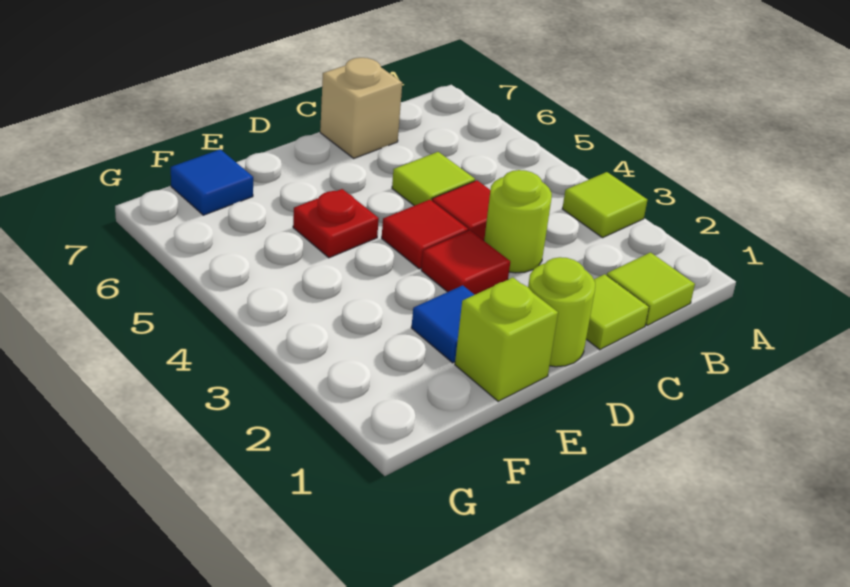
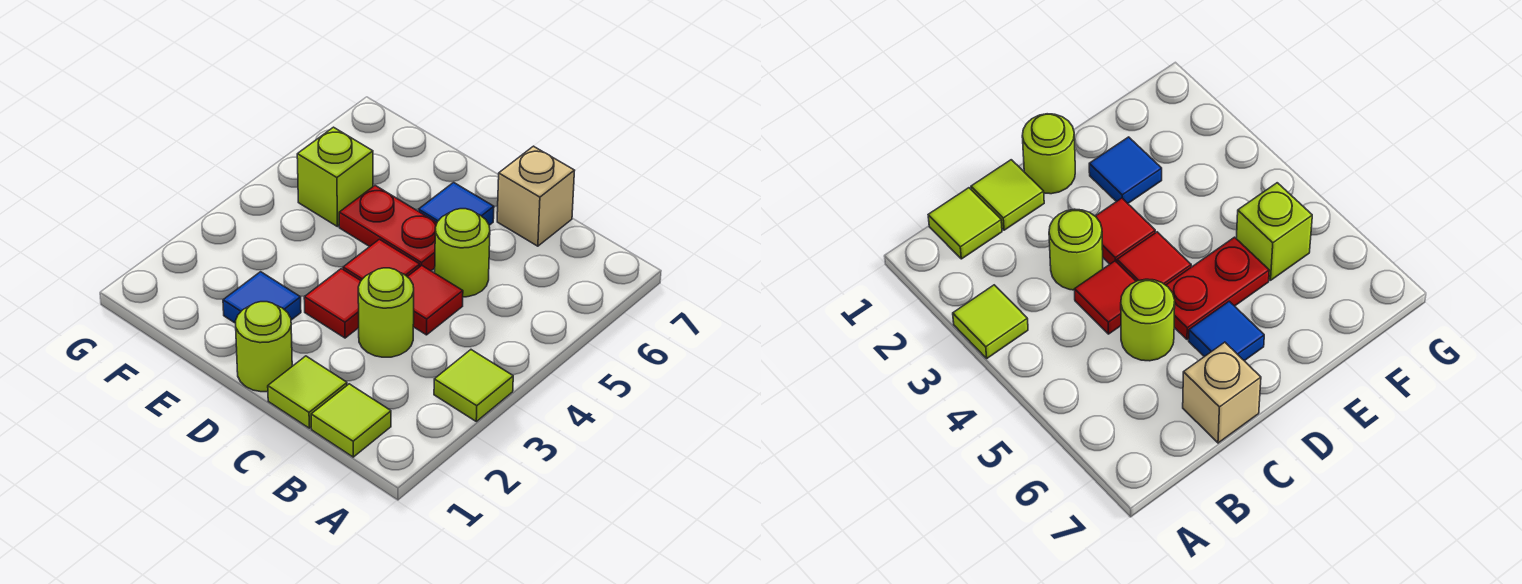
lime 1x1 tile [392,152,475,206] -> lime 1x1 round brick [435,209,490,297]
lime 1x1 brick [455,278,558,401] -> lime 1x1 brick moved to [297,127,373,227]
red 1x1 plate [293,189,379,258] -> red 1x2 plate [339,186,437,271]
blue 1x1 tile [171,149,253,215] -> blue 1x1 tile moved to [419,182,494,225]

